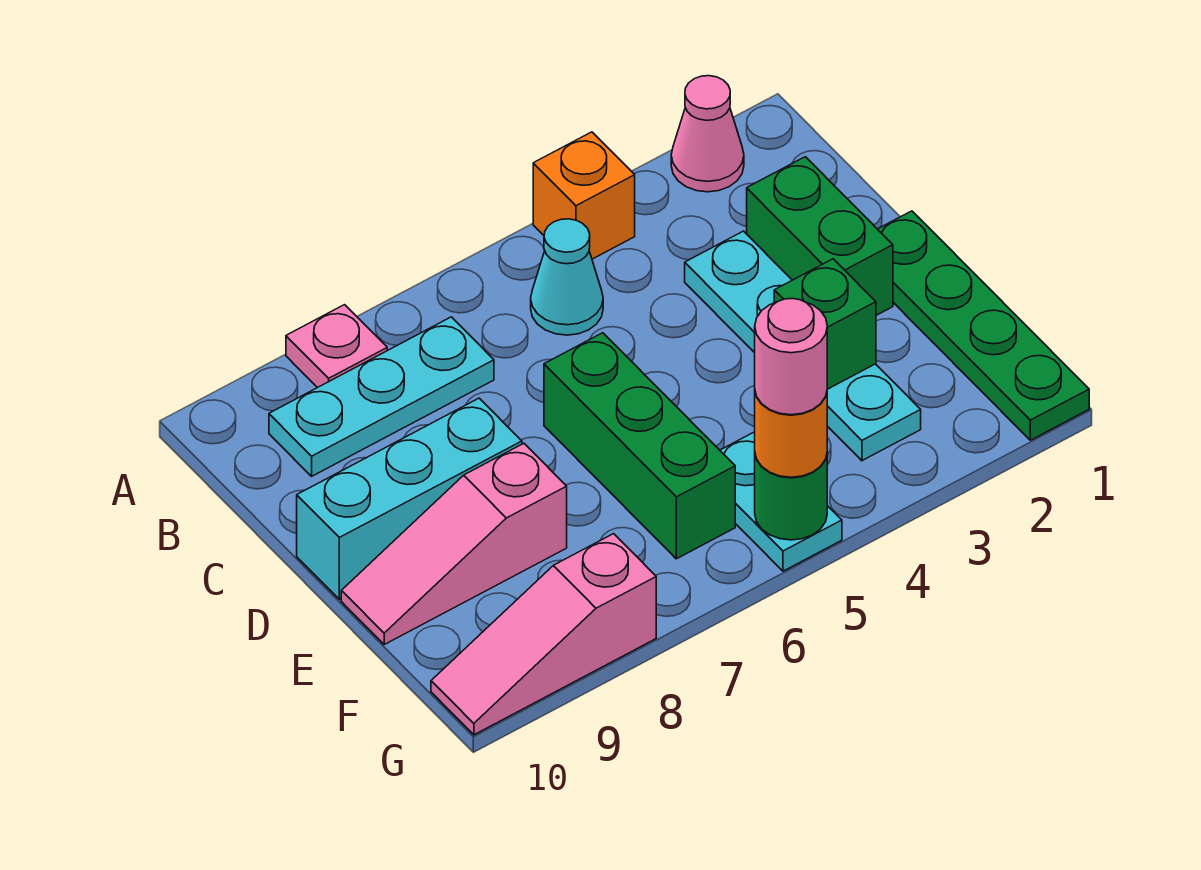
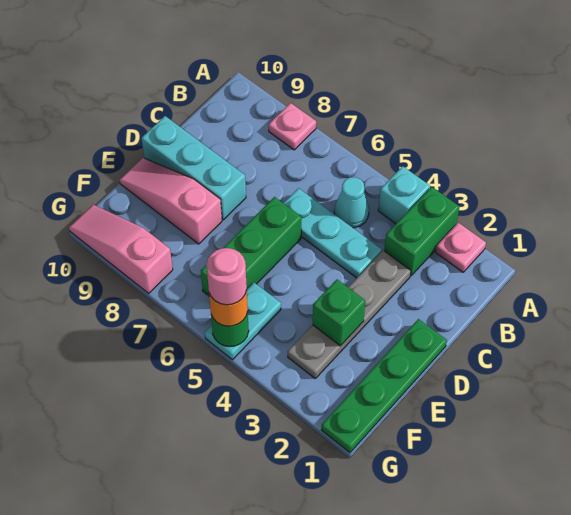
pink 1x1 cone [671,76,744,192] -> pink 1x1 plate [435,223,486,272]
orange 1x1 brick [533,132,635,259] -> cyan 1x1 brick [378,166,430,224]
cyan 1x3 plate [269,317,494,476] -> cyan 1x3 plate moved to [284,188,382,278]
green 1x2 brick [747,157,893,315] -> green 1x2 brick moved to [384,187,460,276]
cyan 1x4 plate [685,231,921,461] -> grey 1x4 plate [288,250,411,378]

